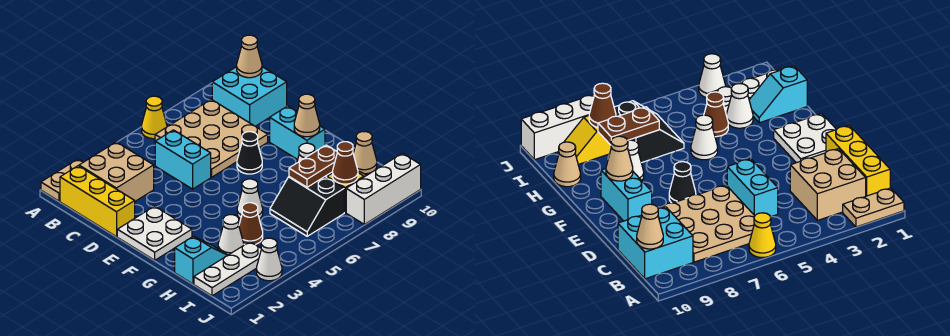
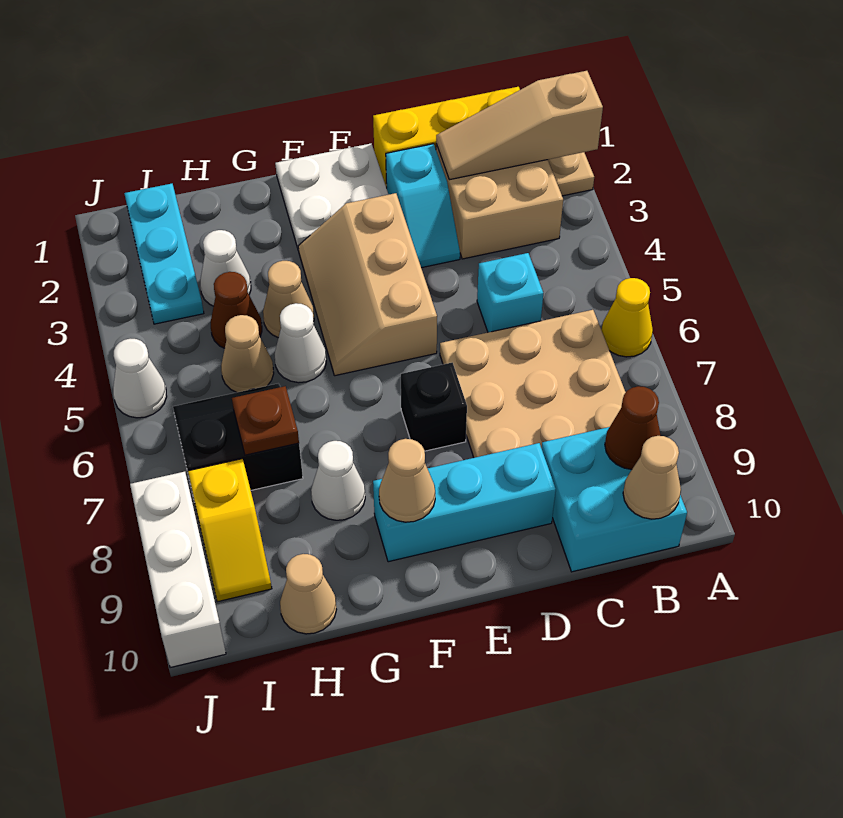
none -> tan 1x3 slope [436,71,603,180]
cyan 1x2 brick [155,130,211,189] -> cyan 1x1 brick [477,253,543,332]
none -> tan 2x3 slope [298,193,437,376]
black 1x1 cone [237,132,262,174] -> black 1x1 brick [401,363,467,451]
cyan 1x2 brick [270,106,325,160] -> cyan 1x3 brick [373,443,556,562]
none -> tan 1x1 cone [263,261,314,338]
cyan 1x2 slope [175,236,228,284] -> cyan 1x2 slope moved to [386,144,460,268]
none -> tan 1x1 cone [221,315,274,393]
brown 1x2 plate [289,145,337,187] -> brown 1x1 plate [232,386,299,455]
white 1x3 plate [194,242,261,296] -> cyan 1x3 plate [124,184,204,324]
brown 1x1 cone [333,142,358,184] -> brown 1x1 cone moved to [605,386,661,469]
white 1x1 cone [257,238,282,281] -> white 1x1 cone moved to [113,339,167,418]

